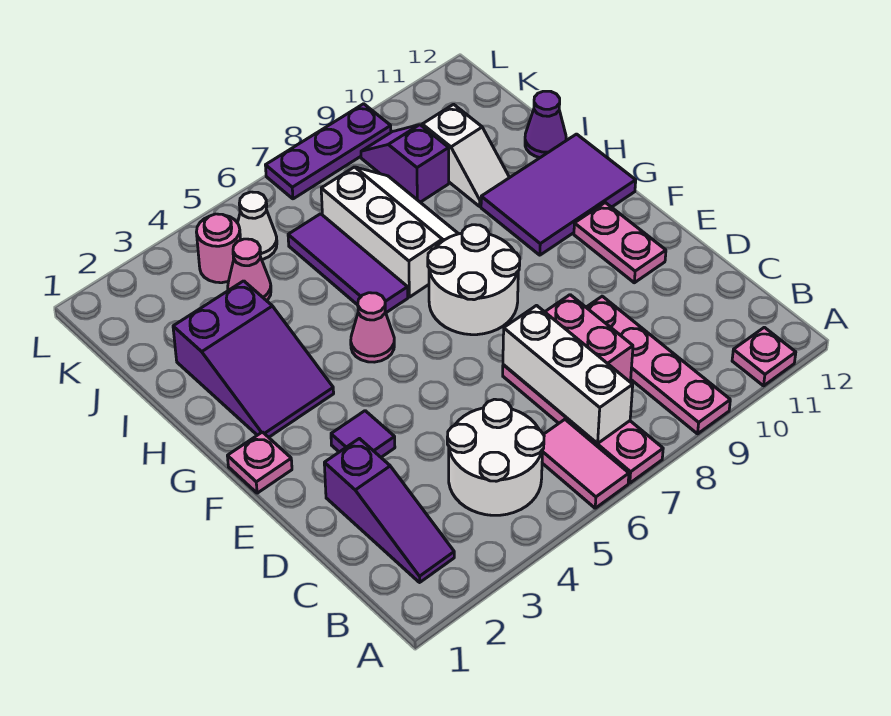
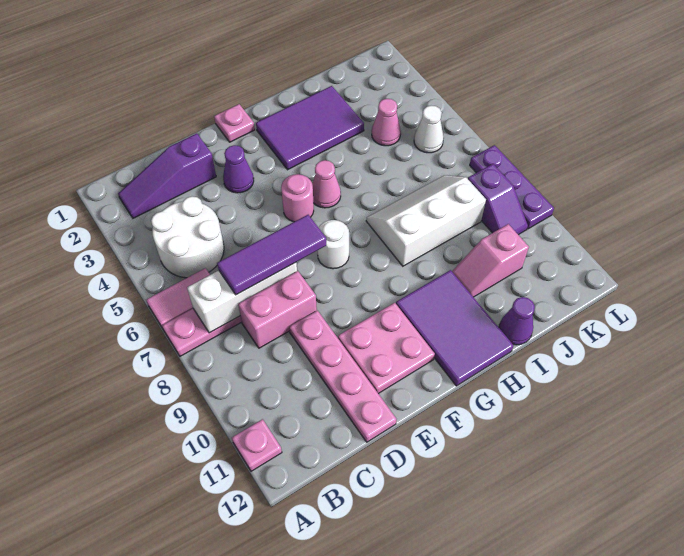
pink 1x4 plate [586,296,730,434] -> pink 1x4 plate turned to [289,310,396,442]
purple 1x1 tile [331,411,395,457] -> purple 1x1 cone [223,145,254,193]
pink 1x2 plate [574,203,666,283] -> pink 2x2 plate [338,303,435,394]
white 2x2 round brick [428,225,520,335] -> white 1x1 round brick [318,220,349,269]
purple 2x3 slope [173,281,334,437] -> purple 2x3 tile [256,86,364,170]
purple 1x3 tile [288,214,408,313] -> purple 1x3 tile moved to [217,215,326,295]
white 2x3 slope [321,167,458,297] -> white 2x3 slope turned to [366,175,486,266]
white 1x2 slope [422,104,510,206] -> pink 1x2 slope [452,224,529,297]
purple 1x2 slope [361,125,449,202] -> purple 1x2 slope turned to [468,164,528,235]
pink 1x1 round brick [196,214,241,283] -> pink 1x1 round brick moved to [281,174,314,222]

